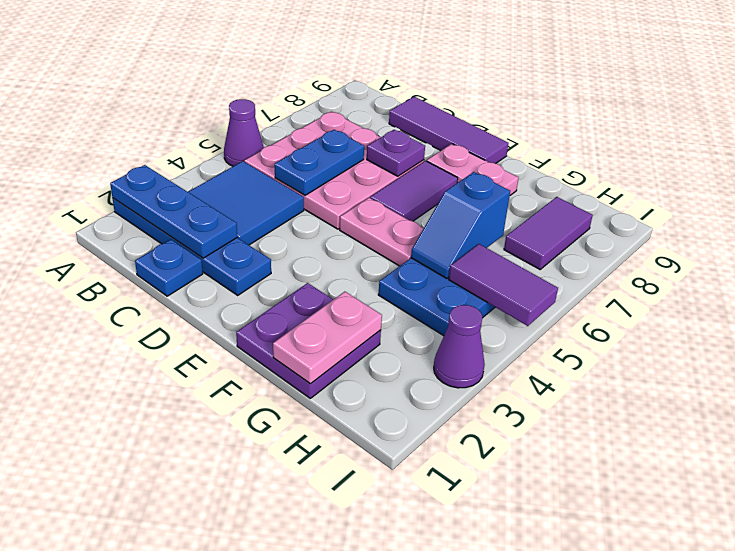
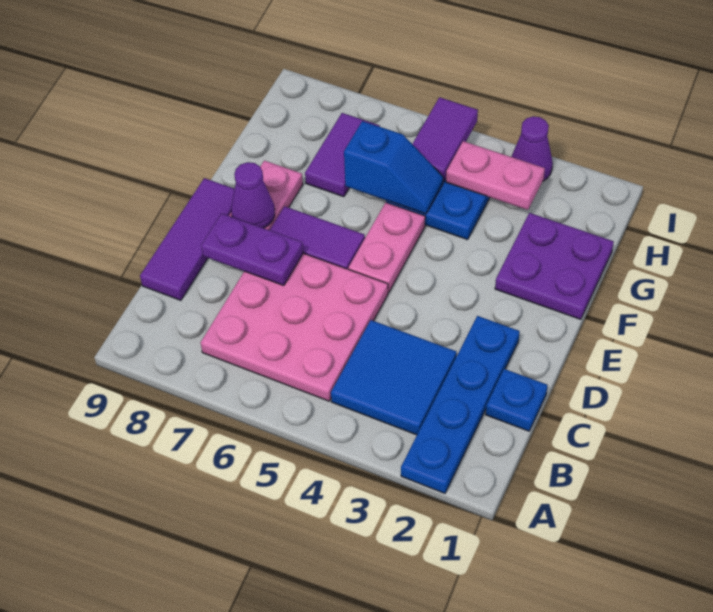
blue 1x3 plate [110,165,237,258] -> none
purple 1x1 cone [224,99,264,166] -> purple 1x1 cone moved to [231,162,275,228]
blue 1x2 plate [275,130,364,195] -> none
purple 1x1 plate [367,130,425,176] -> purple 1x2 plate [201,213,303,286]
pink 1x2 plate [273,292,382,384] -> pink 1x2 plate moved to [446,141,545,210]
purple 1x2 tile [504,197,593,269] -> purple 1x2 tile turned to [305,113,380,197]

